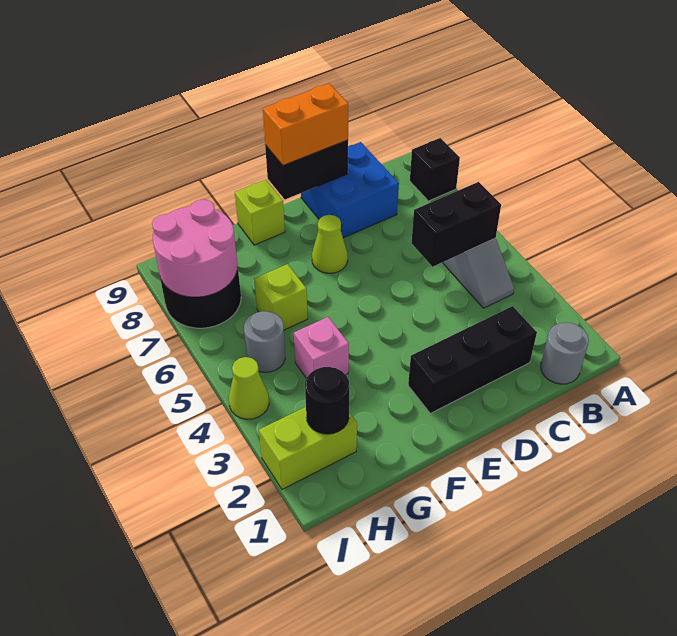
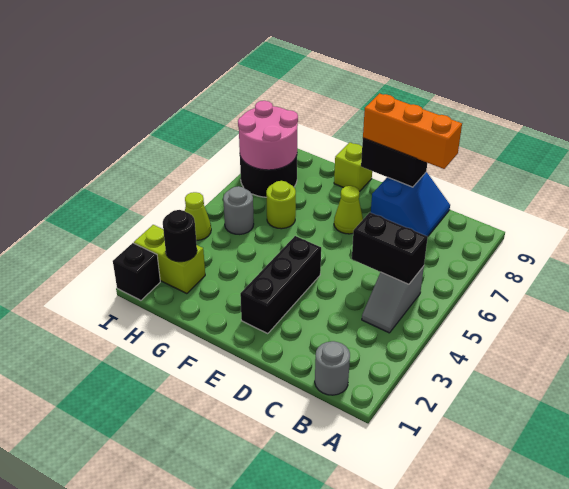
black 1x1 brick [410,138,460,201] -> black 1x1 brick moved to [113,243,160,300]
black 1x3 brick [408,306,537,413] -> black 1x3 brick turned to [240,236,321,334]
blue 2x2 brick [301,142,399,238] -> blue 2x2 slope [371,172,450,236]
orange 1x2 brick [263,84,348,166] -> orange 1x3 brick [363,93,462,169]
pink 1x1 brick [294,317,349,378] -> none
lime 1x1 brick [254,264,308,330] -> lime 1x1 round brick [266,181,296,229]

